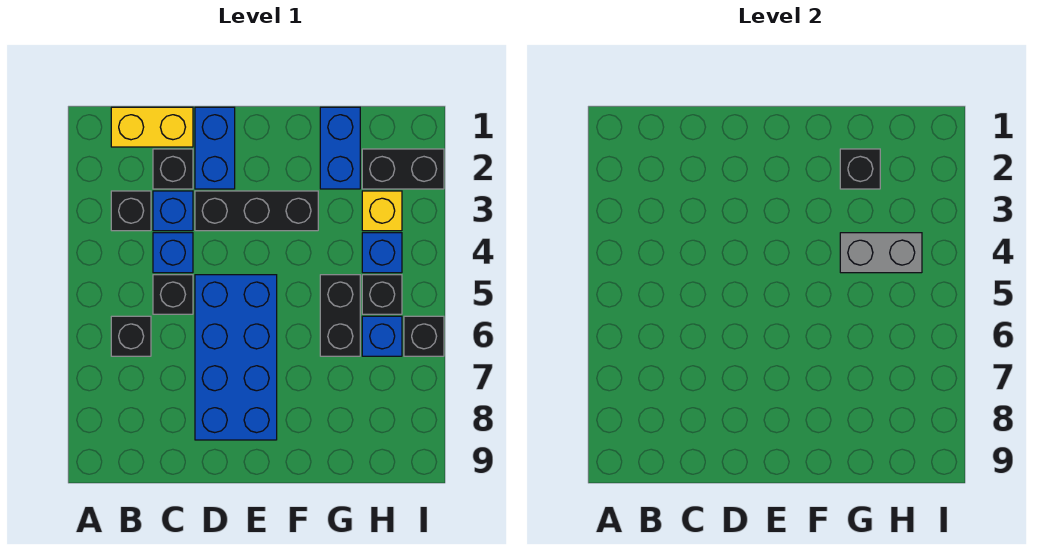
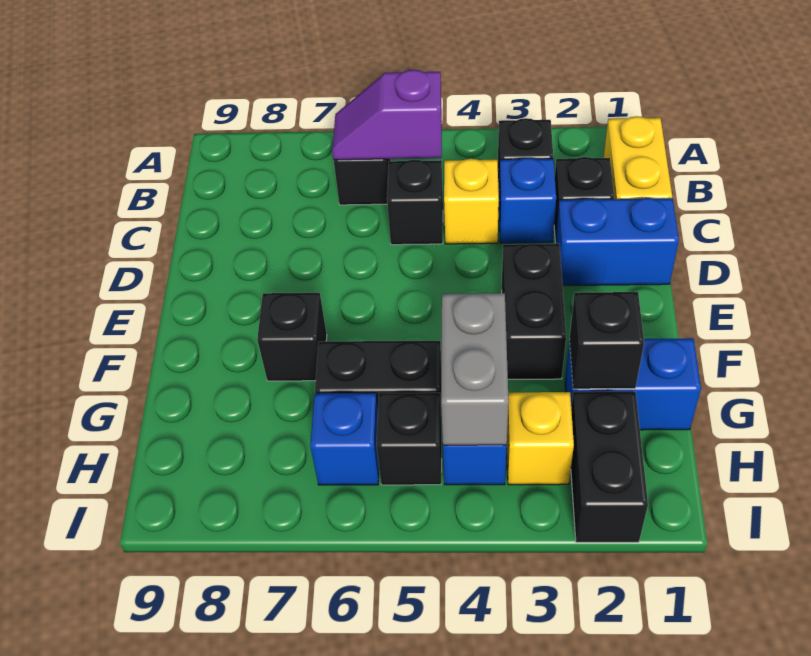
none -> purple 1x2 slope [332,70,442,160]
blue 1x1 brick [153,233,193,273] -> yellow 1x1 brick [444,159,499,244]
black 1x3 brick [195,191,318,231] -> black 1x2 brick [502,244,566,379]
blue 2x4 brick [195,275,277,440] -> none
black 1x1 brick [404,316,444,356] -> black 1x1 brick moved to [257,293,327,381]

